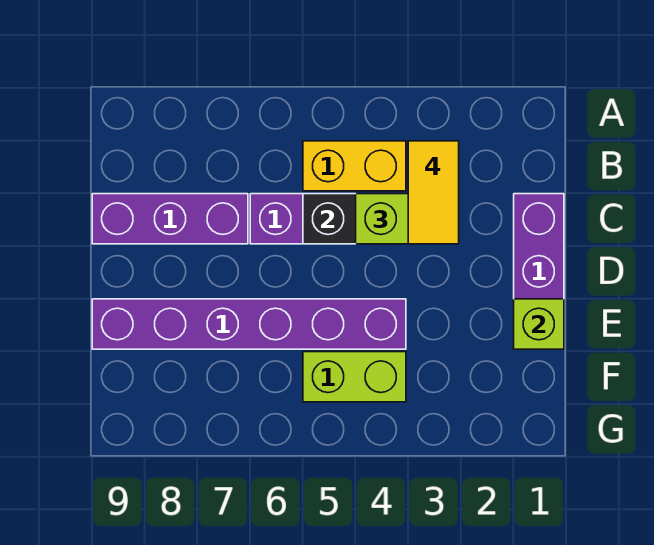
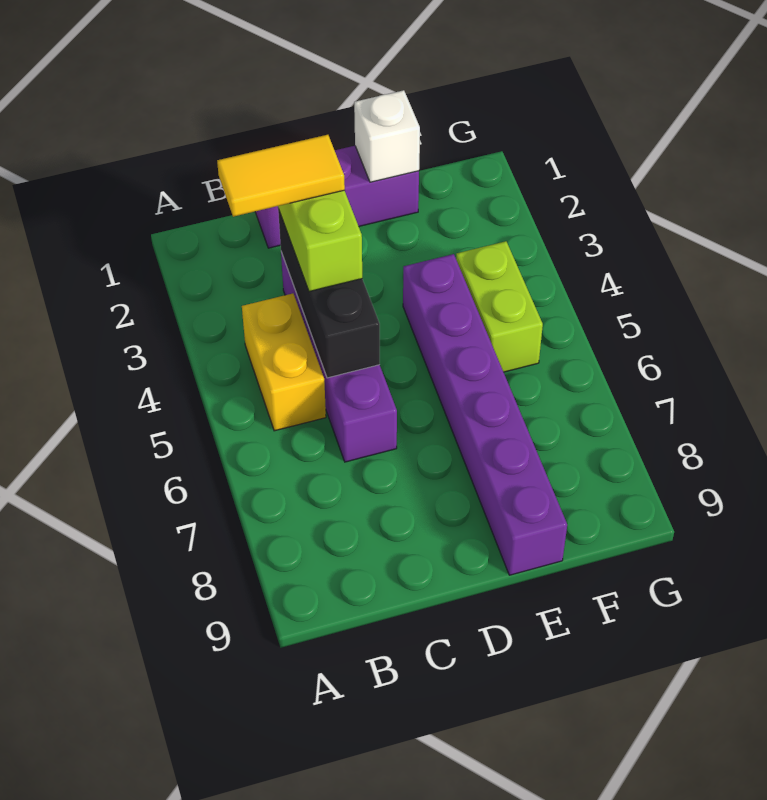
purple 1x3 brick [92,194,248,244] -> none
lime 1x1 brick [514,299,564,349] -> white 1x1 brick [354,90,420,182]

